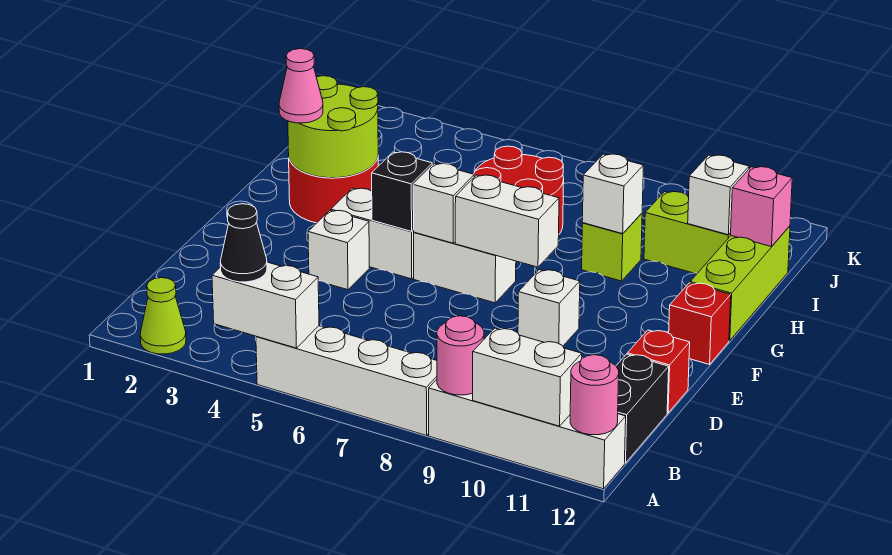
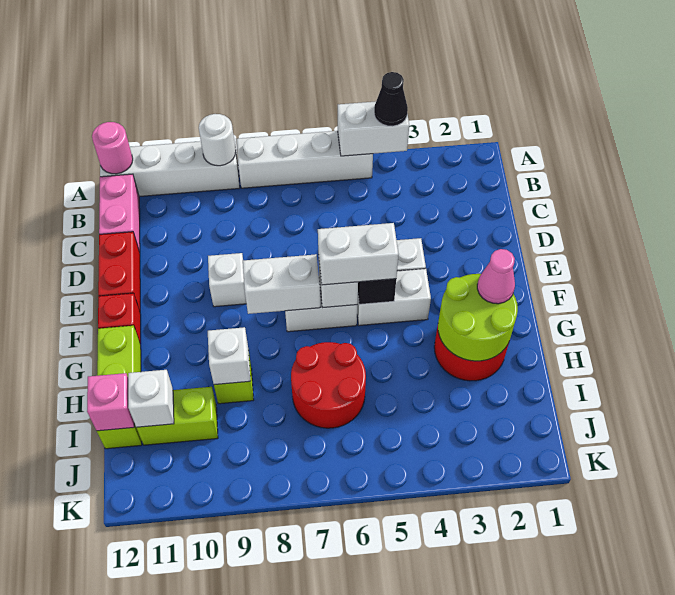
lime 1x1 cone [140,278,186,354] -> none
pink 1x1 round brick [437,316,484,395] -> white 1x1 round brick [199,114,236,166]
white 1x2 brick [473,328,582,426] -> white 1x2 brick moved to [318,223,399,285]
black 1x2 brick [616,354,669,463] -> pink 1x2 brick [99,174,140,253]
red 1x1 brick [627,330,690,413] -> red 1x2 brick [98,232,140,311]

